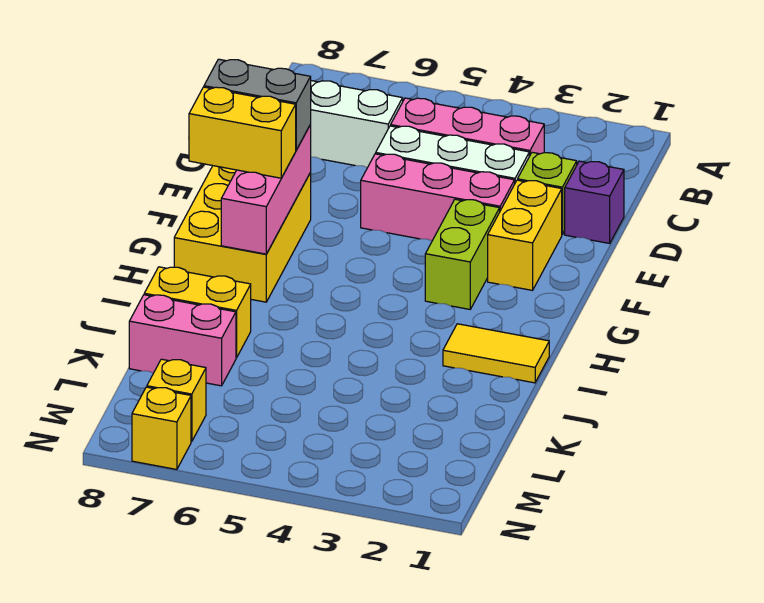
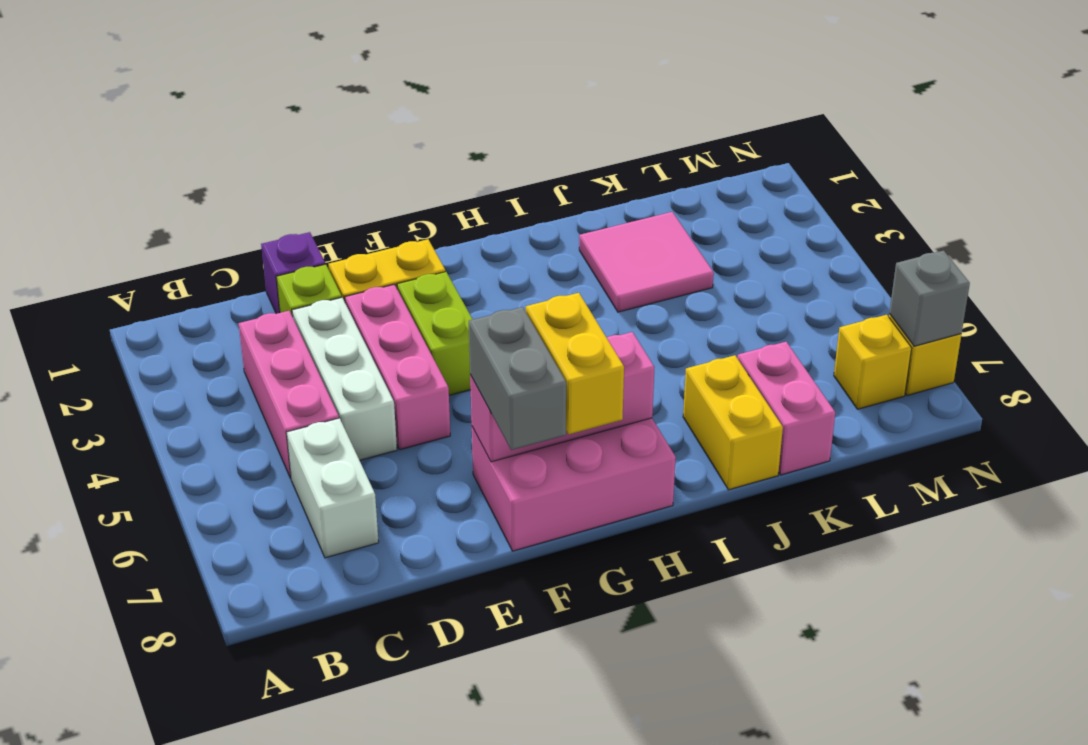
lime 1x2 brick [425,199,500,309] -> lime 1x2 brick turned to [397,272,473,395]
yellow 2x3 brick [174,166,311,302] -> pink 2x3 brick [472,418,676,551]
yellow 1x2 tile [443,324,549,383] -> none
none -> pink 2x2 tile [579,212,714,312]
none -> grey 1x1 brick [889,251,970,346]

